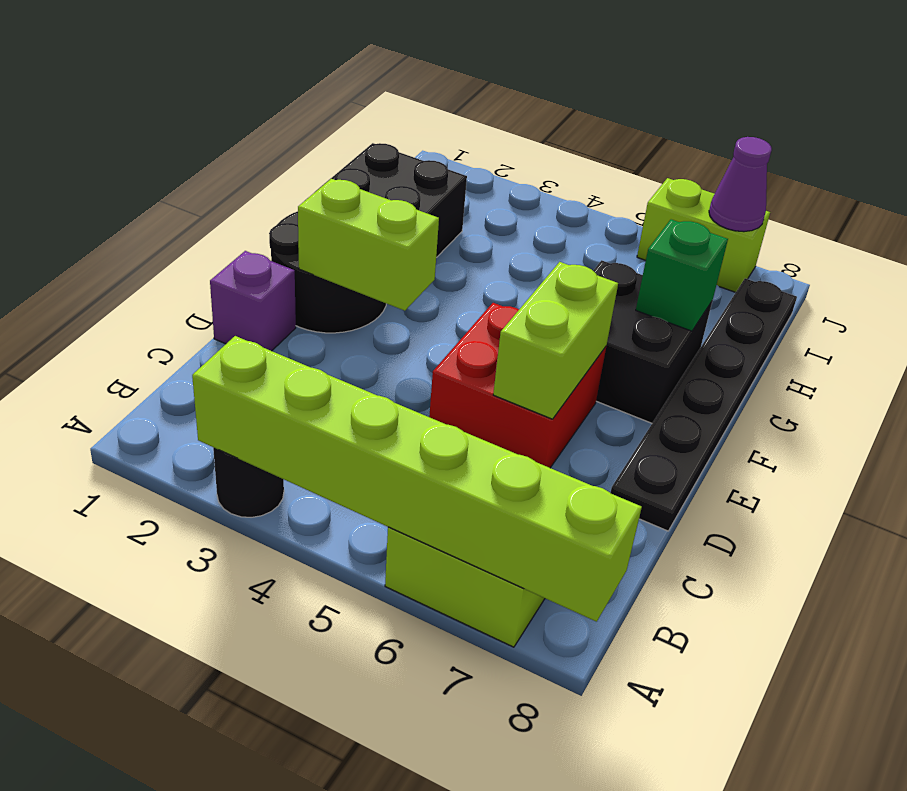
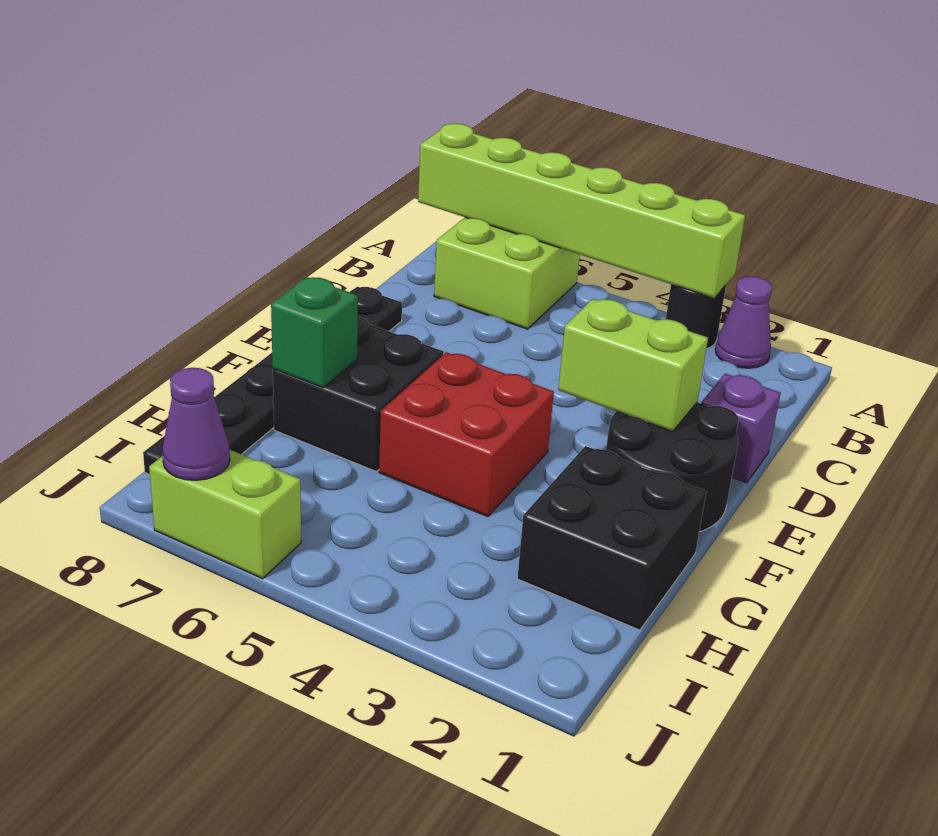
none -> purple 1x1 cone [715,276,772,368]
red 2x2 brick [429,303,606,468] -> red 2x2 brick moved to [379,352,554,517]
lime 1x2 brick [493,262,618,419] -> none

